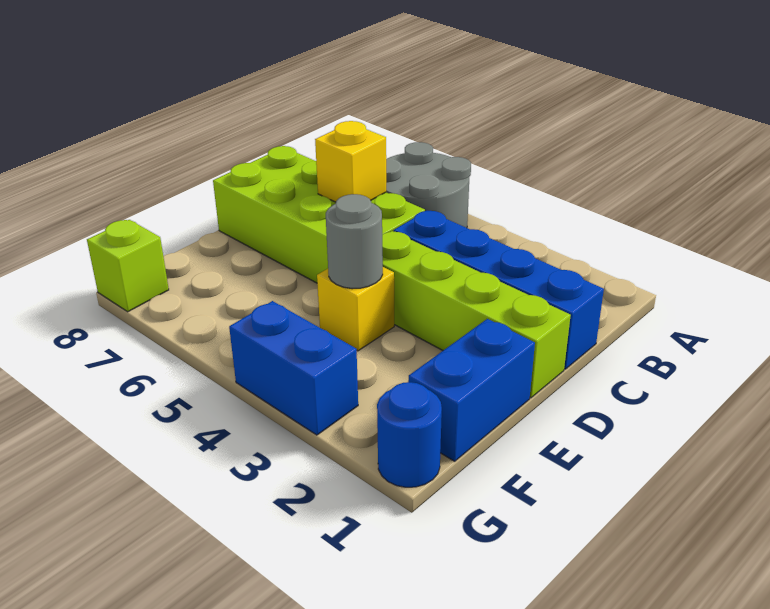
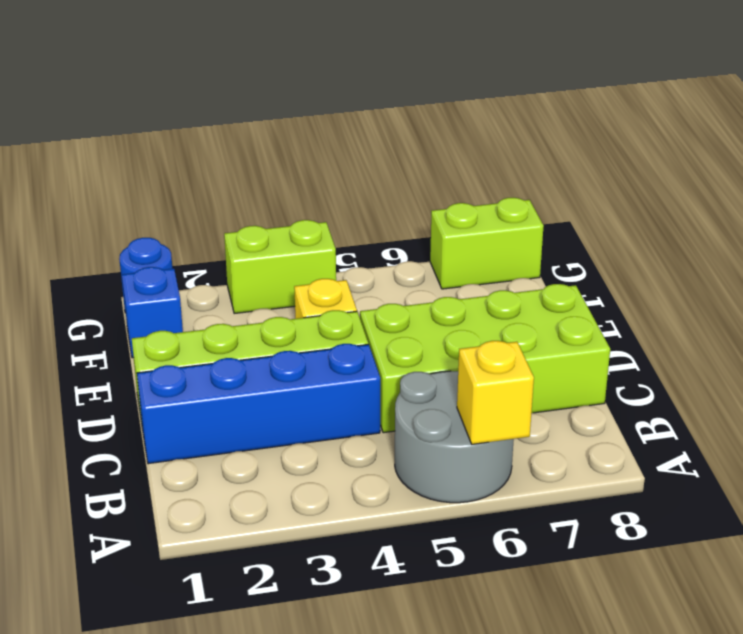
yellow 1x1 brick [315,121,386,202] -> yellow 1x1 brick moved to [457,341,534,444]
blue 1x2 brick [408,319,535,461] -> blue 1x1 brick [122,267,183,358]
grey 1x1 round brick [326,194,383,289] -> none
blue 1x2 brick [229,301,358,435] -> lime 1x2 brick [224,220,336,314]
lime 1x1 brick [87,220,169,312] -> lime 1x2 brick [430,198,544,289]

